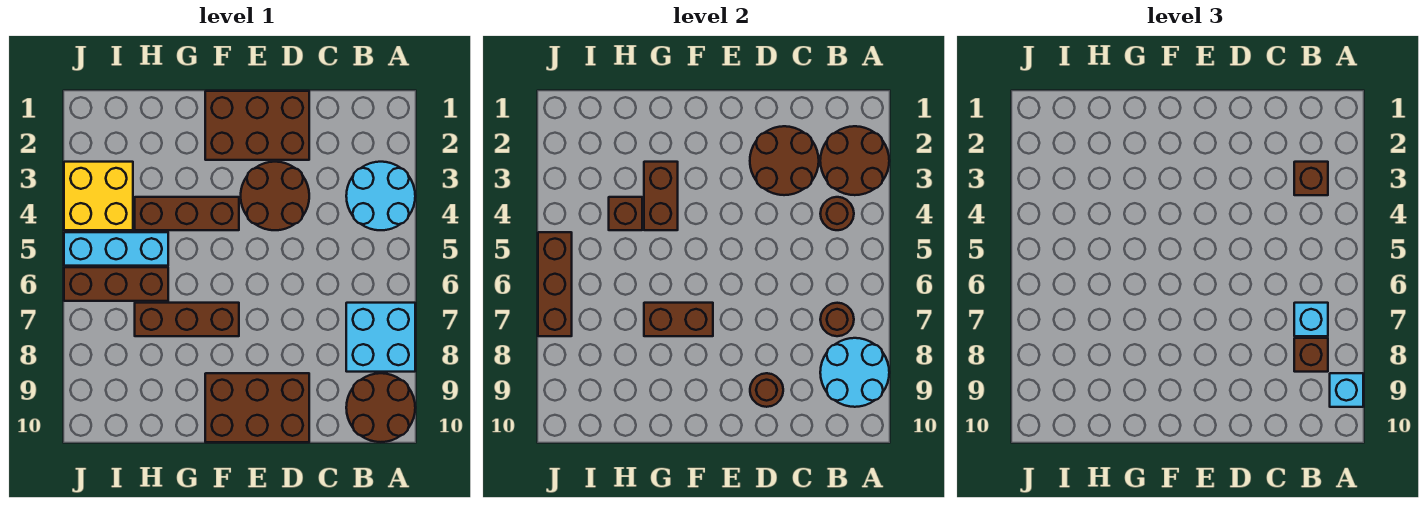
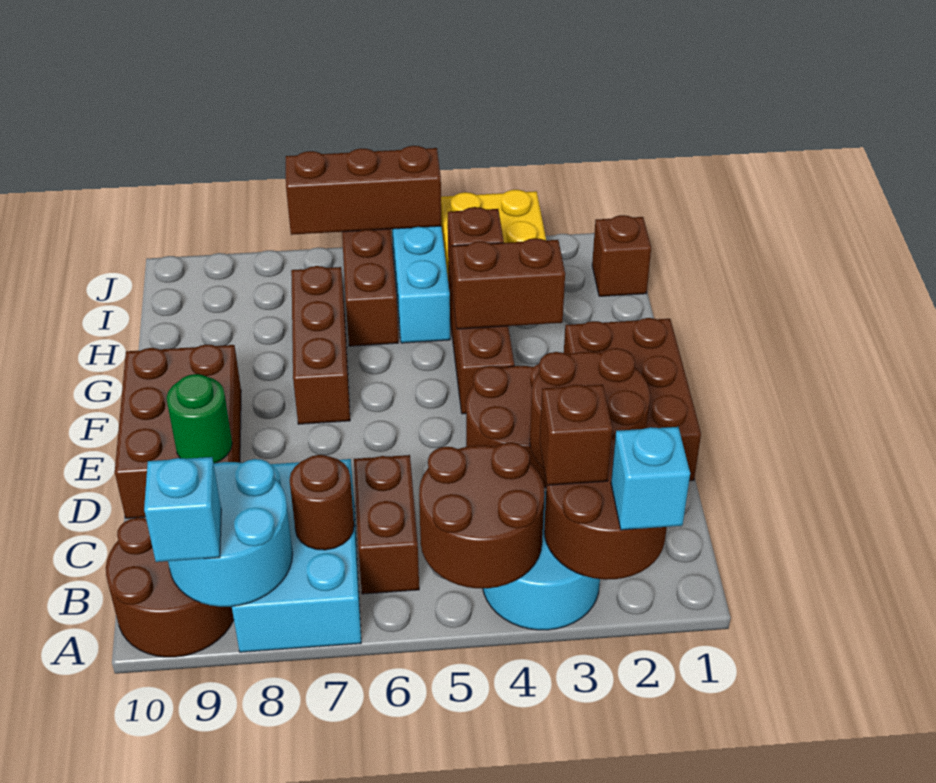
cyan 2x2 brick [346,303,415,372] -> cyan 2x3 brick [232,459,361,652]
brown 1x1 round brick [820,197,854,230] -> brown 2x2 round brick [419,443,545,588]
cyan 1x1 brick [1294,303,1328,336] -> cyan 1x1 brick moved to [611,427,690,530]
brown 1x1 brick [1294,338,1328,372] -> brown 1x1 brick moved to [592,215,651,296]
brown 1x1 round brick [750,373,783,407] -> green 1x1 round brick [167,374,232,463]
brown 1x2 brick [644,303,713,336] -> brown 1x2 brick moved to [354,455,419,594]

